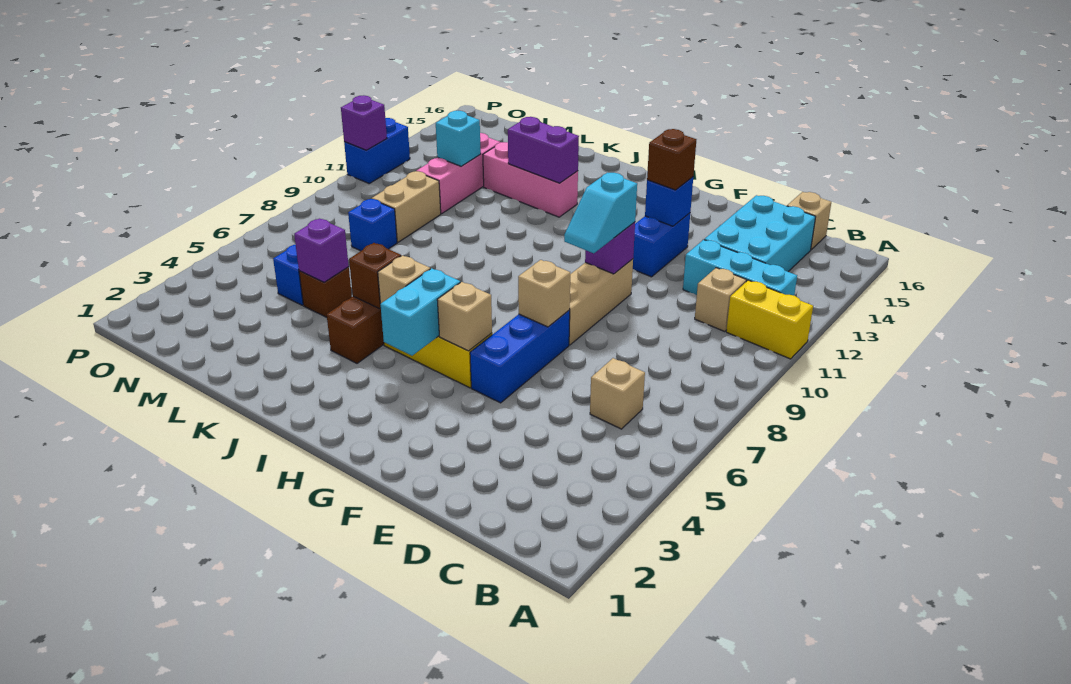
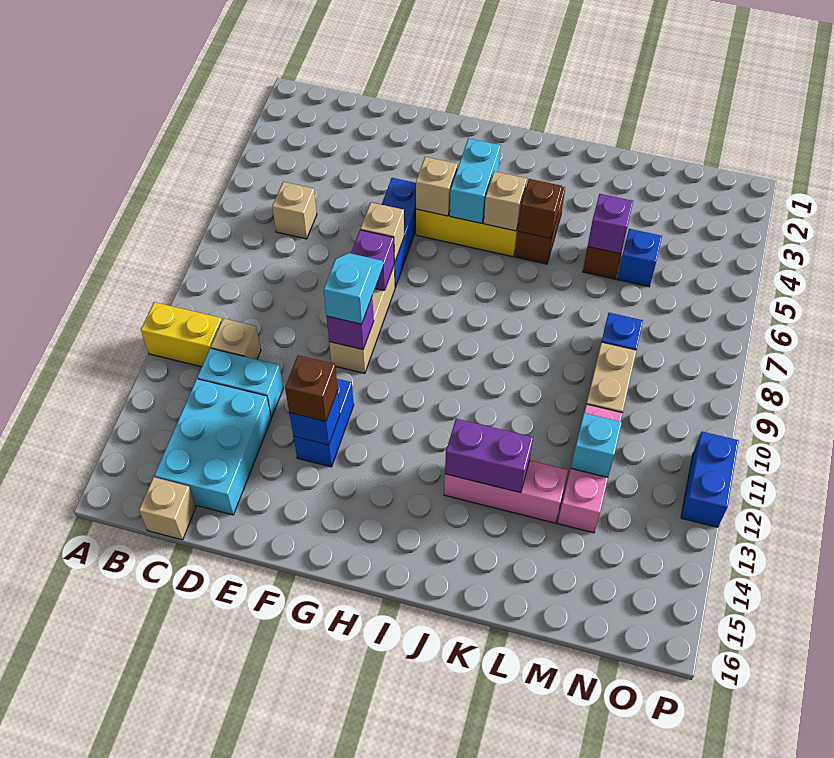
cyan 1x3 brick [683,240,797,296] -> cyan 1x2 brick [197,348,283,417]
purple 1x1 brick [341,95,387,150] -> purple 1x1 brick moved to [351,230,395,291]

